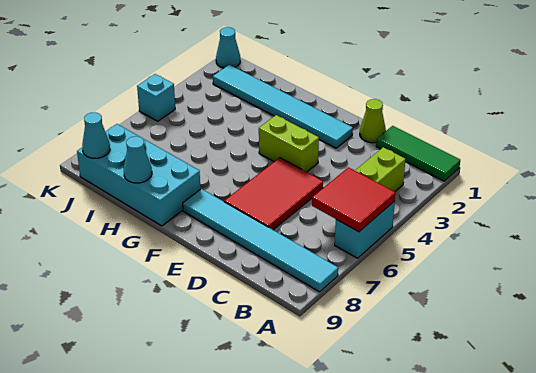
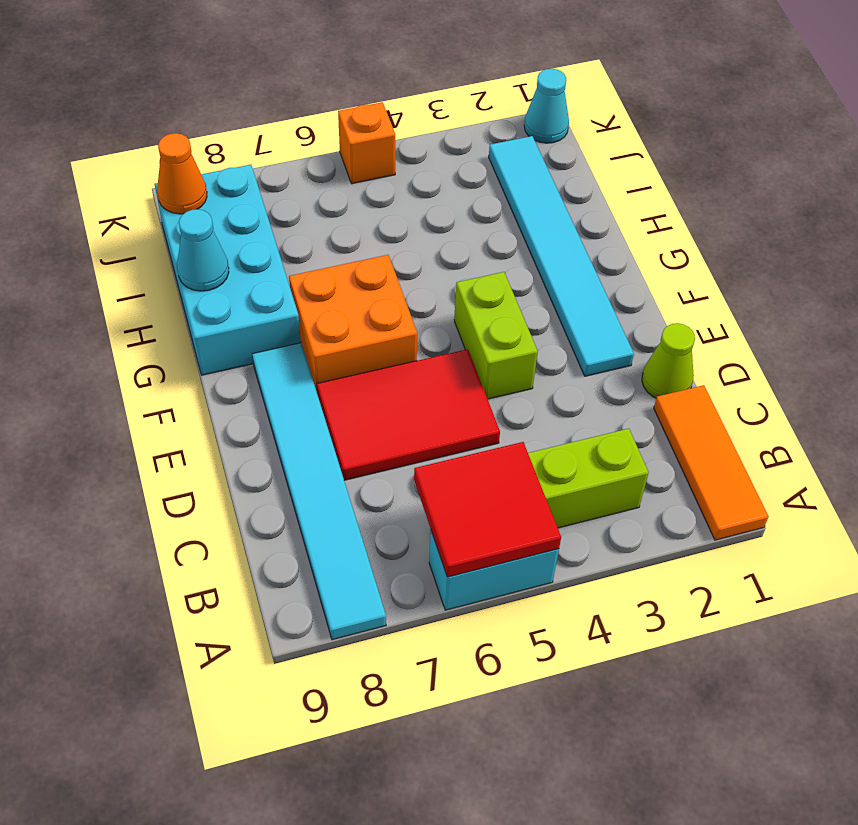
green 1x3 tile [376,126,460,181] -> orange 1x3 tile [654,385,769,540]
none -> orange 2x2 brick [289,255,417,391]
cyan 1x1 cone [82,112,110,158] -> orange 1x1 cone [157,133,207,214]
cyan 1x1 brick [137,74,175,121] -> orange 1x1 brick [338,102,395,184]

